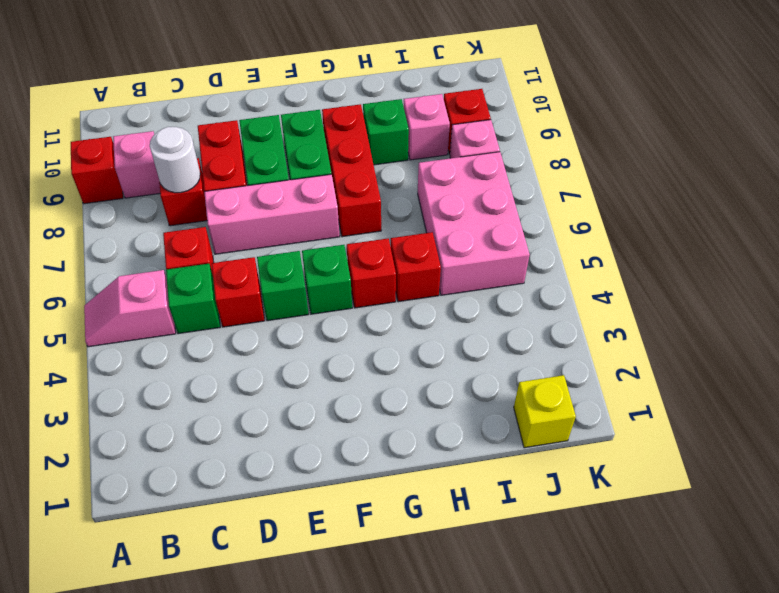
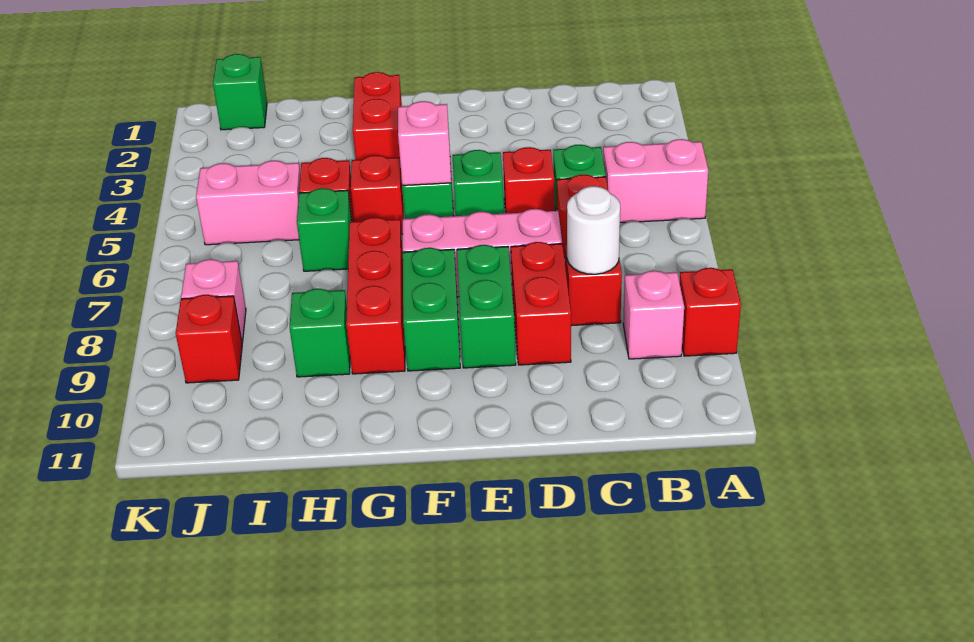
pink 1x2 slope [84,270,176,347] -> pink 1x2 brick [603,139,708,223]
none -> red 1x2 brick [353,72,402,167]
none -> green 1x1 brick [297,188,352,271]
pink 2x3 brick [418,152,530,295] -> pink 1x2 brick [196,161,300,245]
pink 1x1 brick [404,94,450,160] -> pink 1x1 brick moved to [398,101,451,185]
yellow 1x1 brick [514,375,576,448] -> green 1x1 brick [213,54,267,130]

